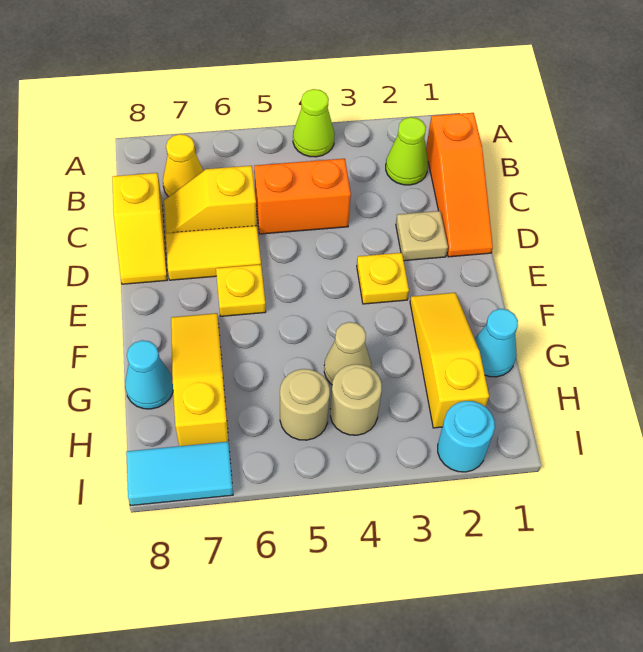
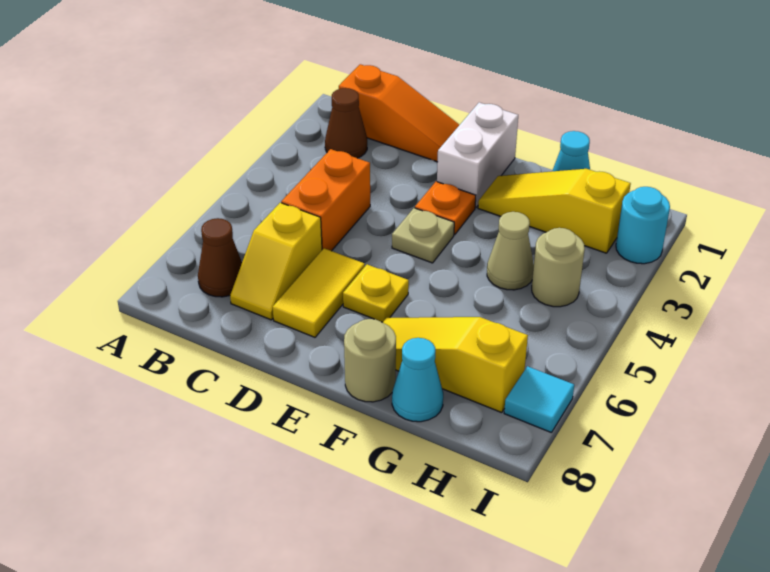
lime 1x1 cone [293,89,335,157] -> none
lime 1x1 cone [386,117,428,185] -> brown 1x1 cone [325,88,367,158]
yellow 1x1 cone [163,134,203,197] -> brown 1x1 cone [198,218,242,297]
yellow 1x2 slope [112,173,167,284] -> none
tan 1x1 plate [396,211,448,261] -> tan 1x1 plate moved to [392,208,454,263]
none -> white 1x2 brick [437,102,518,208]
yellow 1x1 plate [357,253,409,304] -> orange 1x1 plate [415,182,476,235]
tan 1x1 round brick [280,369,330,440] -> tan 1x1 round brick moved to [344,319,396,402]
cyan 1x2 tile [126,442,233,505] -> cyan 1x1 tile [504,366,574,433]

